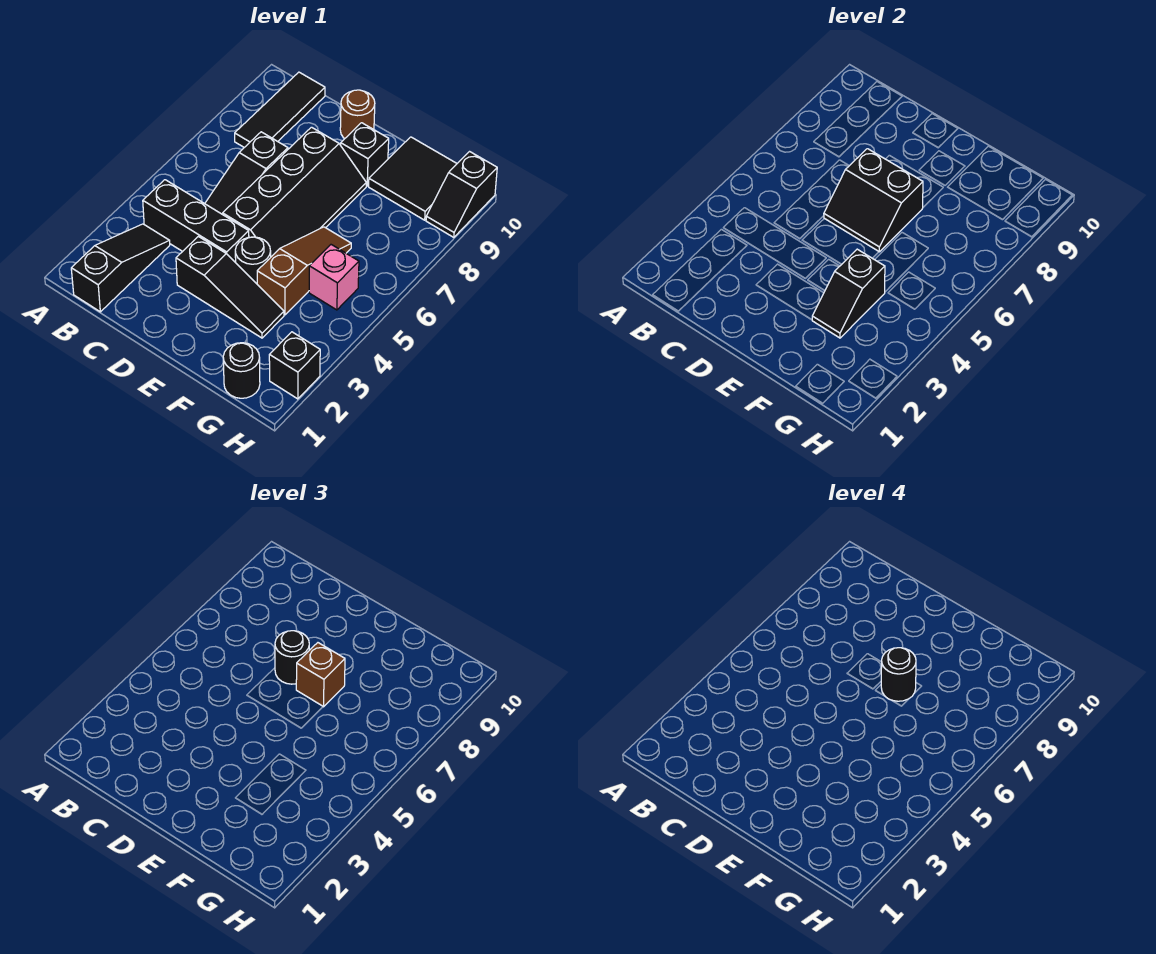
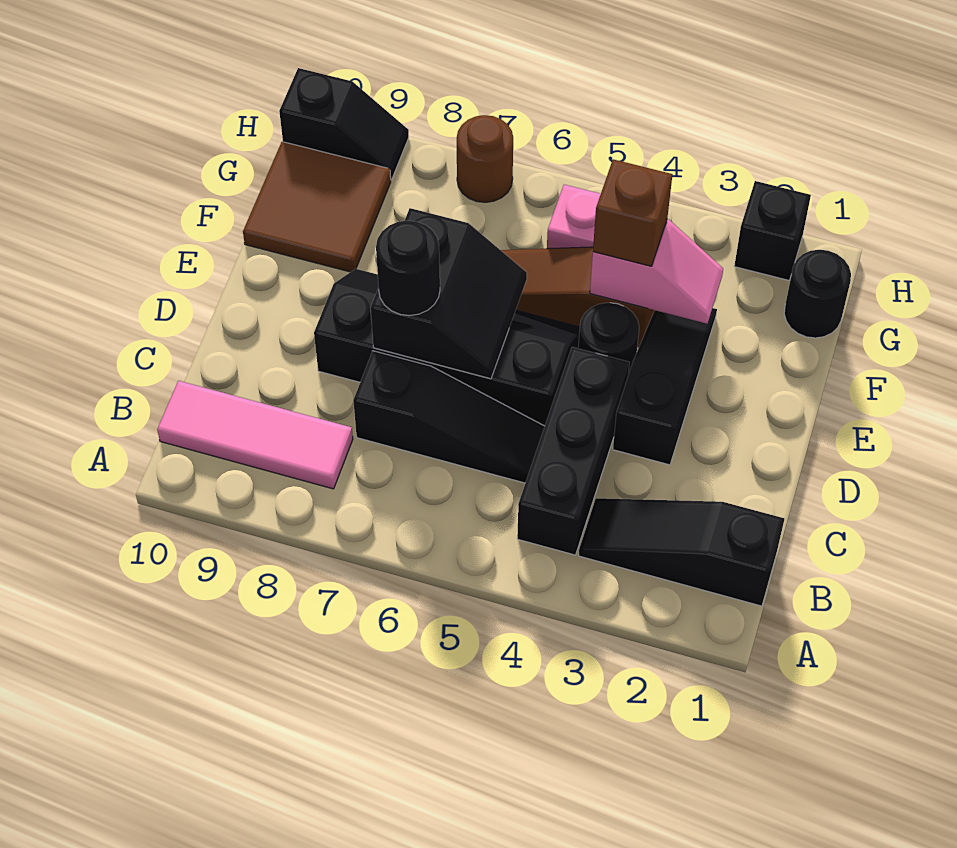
black 1x3 tile [235,72,325,147] -> pink 1x3 tile [157,381,353,489]
brown 1x1 round brick [340,90,375,139] -> brown 1x1 round brick moved to [457,115,513,202]
brown 1x1 brick [296,643,345,707] -> brown 1x1 brick moved to [593,159,672,266]
black 1x1 round brick [881,648,916,701] -> none
black 1x1 brick [341,123,389,186] -> none
black 1x2 slope [812,249,885,338] -> pink 1x2 slope [590,219,723,324]
black 2x2 tile [369,137,457,220] -> brown 2x2 tile [243,142,391,272]

